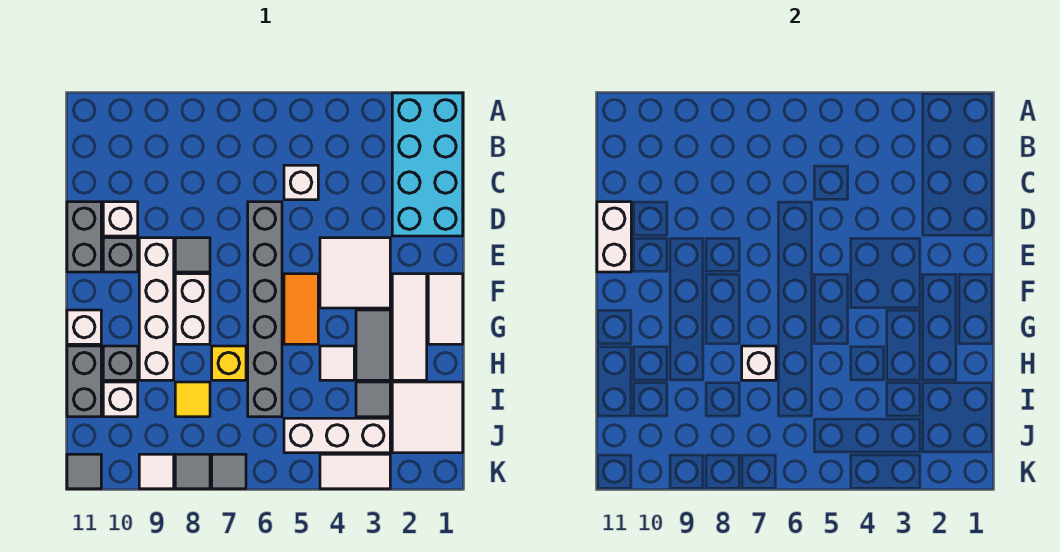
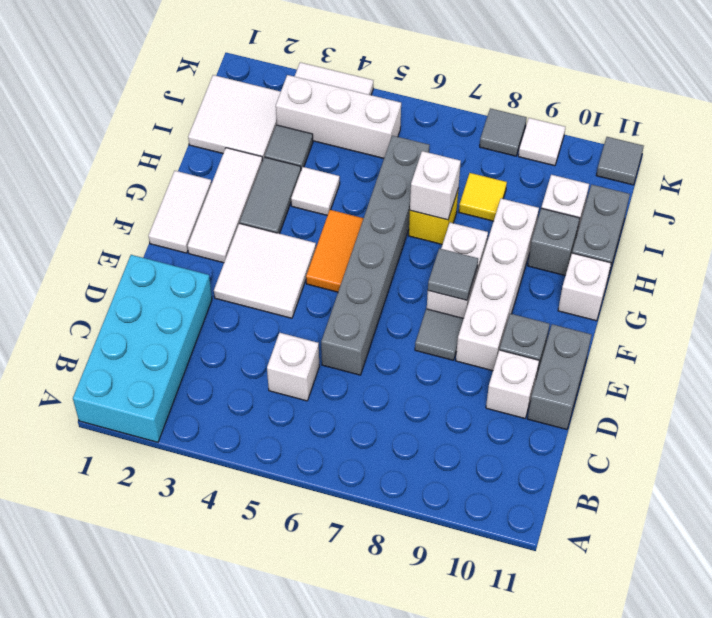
white 1x2 brick [597,202,631,272] -> none
grey 1x1 tile [212,454,246,489] -> grey 1x1 tile moved to [428,248,478,300]

